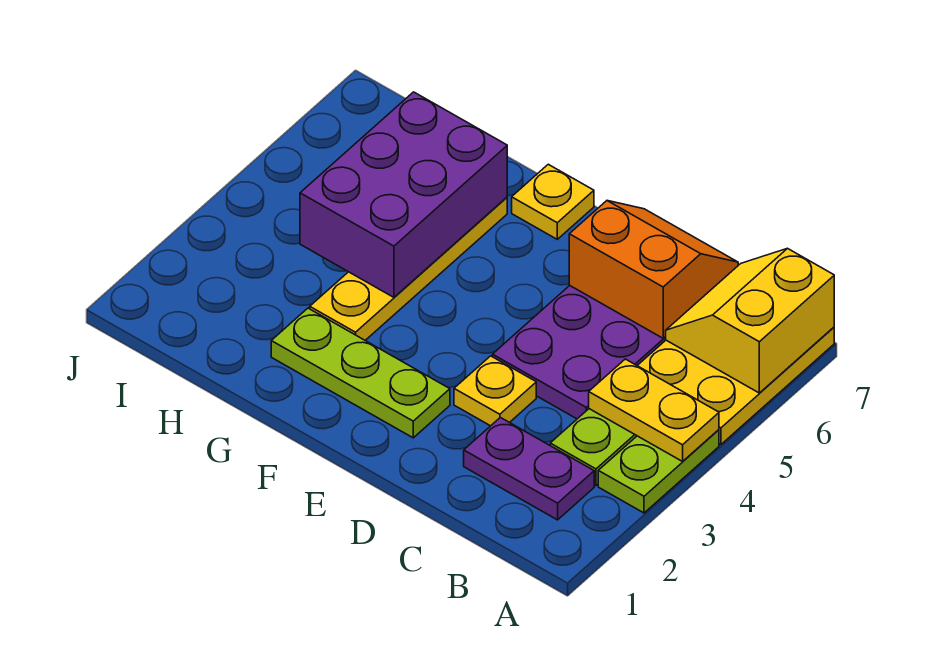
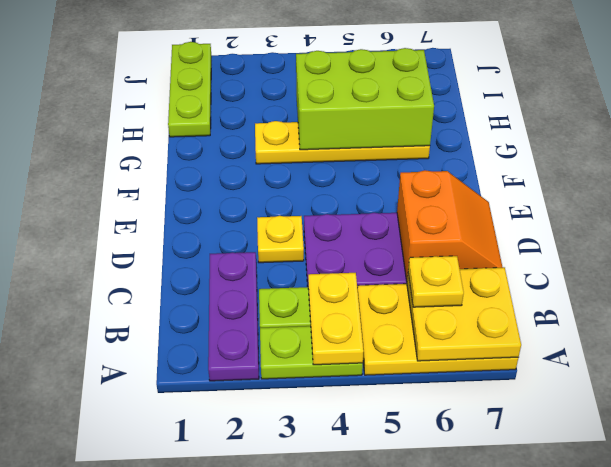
yellow 2x2 slope [666,248,834,393] -> yellow 2x2 plate [407,267,521,361]
purple 1x2 plate [464,417,594,520] -> purple 1x3 plate [208,252,259,381]
lime 1x3 plate [271,308,450,438] -> lime 1x3 plate moved to [168,42,211,137]
yellow 1x1 plate [512,164,594,239] -> yellow 1x1 plate moved to [408,256,464,307]
purple 2x3 brick [300,92,507,297] -> lime 2x3 brick [296,48,434,150]

